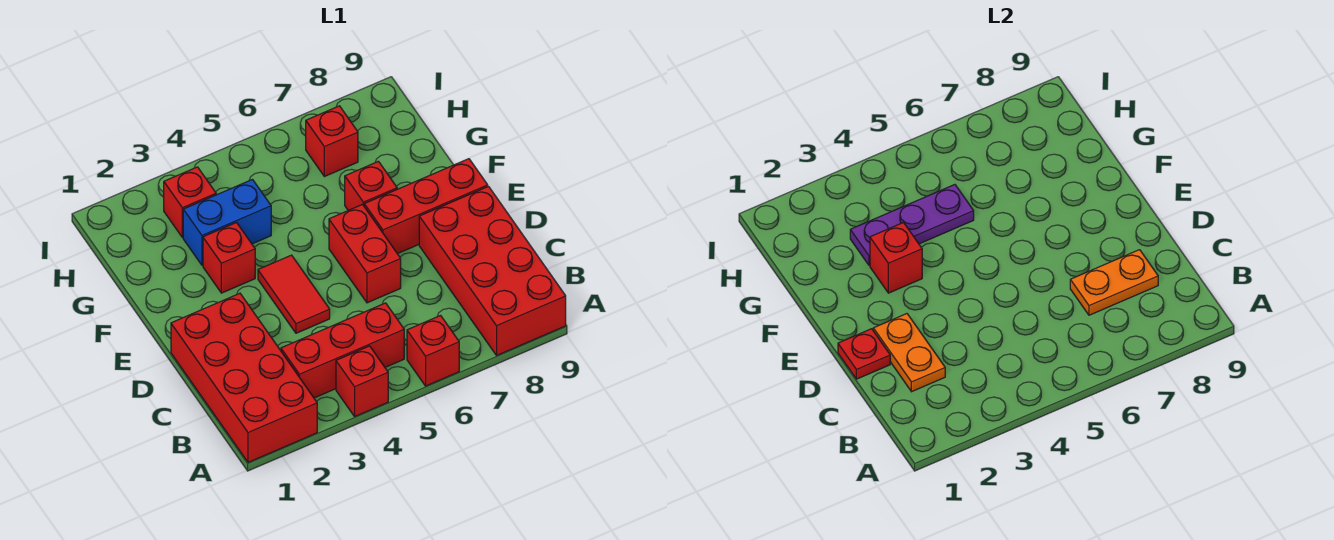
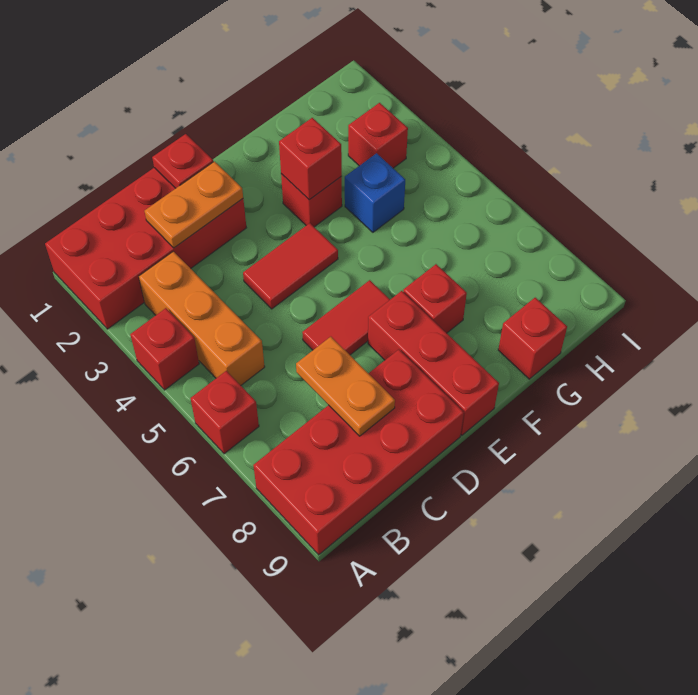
red 1x3 brick [281,303,404,398] -> orange 1x3 brick [139,251,265,385]
red 1x2 brick [329,205,401,303] -> red 1x2 tile [302,280,390,355]
blue 1x2 brick [183,180,271,265] -> blue 1x1 brick [345,153,405,232]
purple 1x3 plate [850,185,974,265] -> none
red 1x1 brick [306,106,358,177] -> red 1x1 brick moved to [498,298,567,379]

